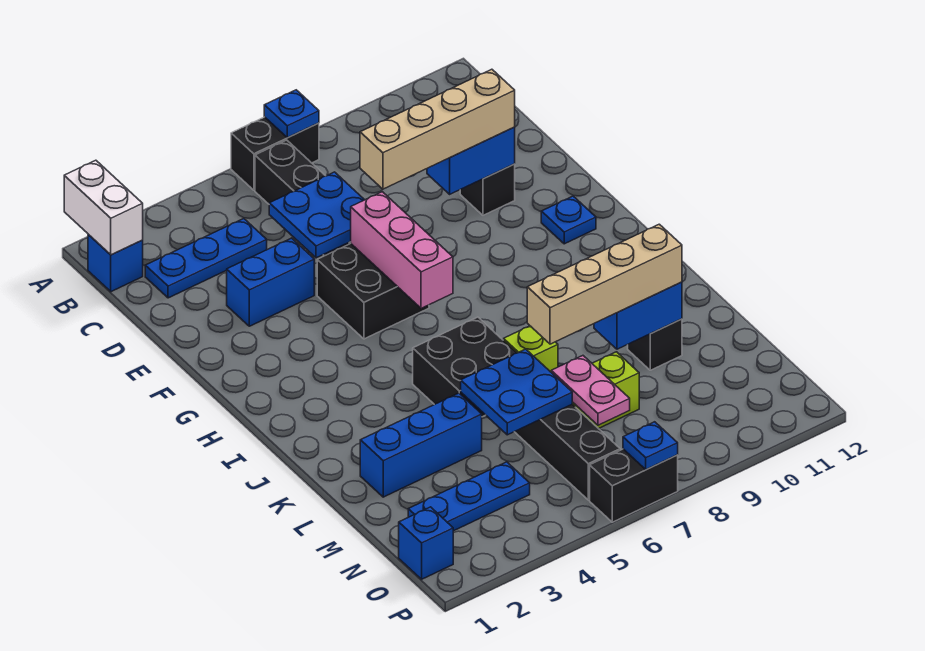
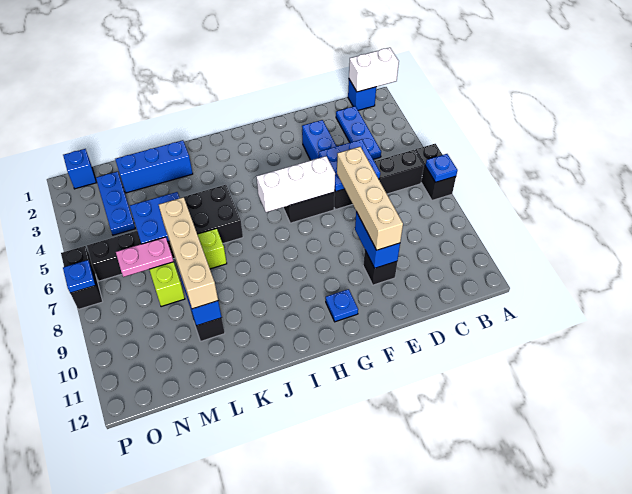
pink 1x3 brick [351,192,453,308] -> white 1x3 brick [256,156,335,212]
blue 1x3 brick [360,393,482,497] -> blue 1x3 brick turned to [115,140,193,193]

